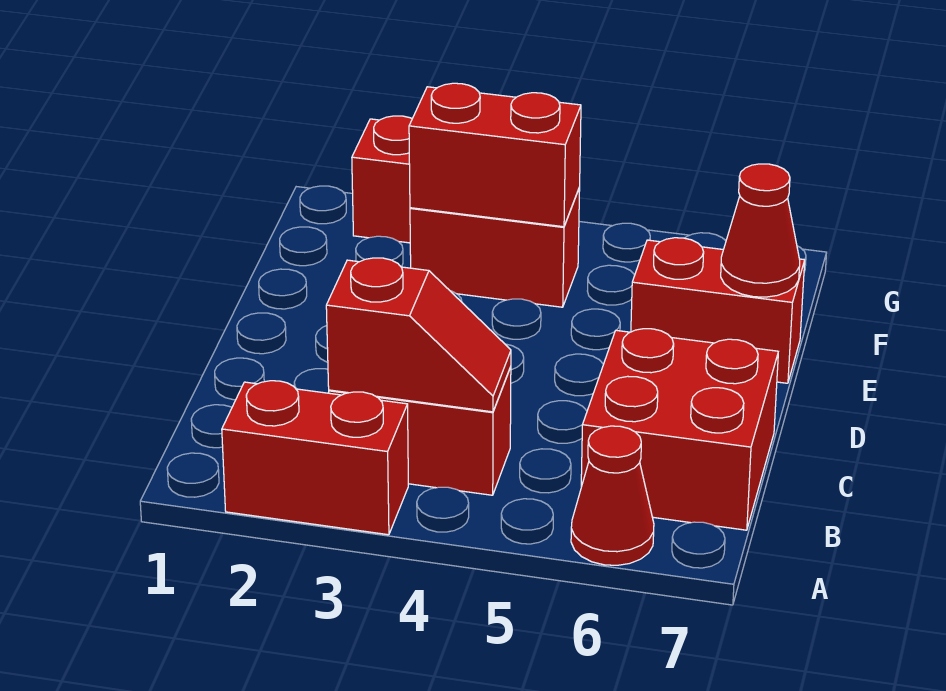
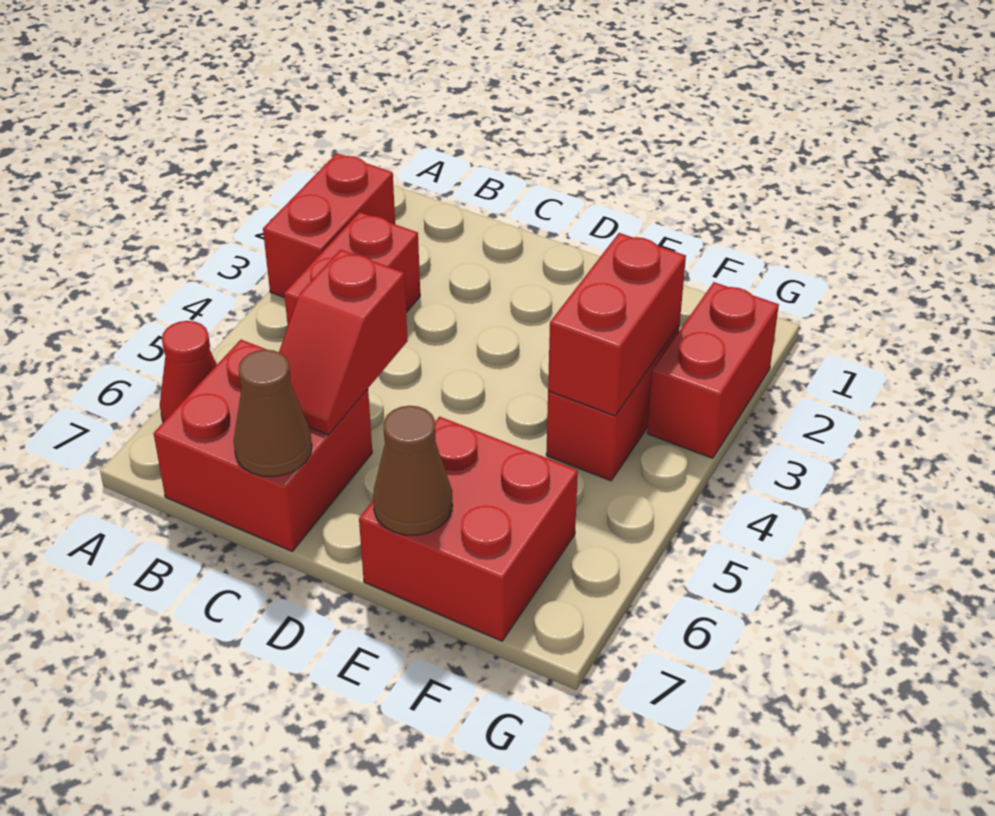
red 1x2 slope [326,258,511,412] -> red 1x2 slope moved to [279,250,408,435]
none -> brown 1x1 cone [233,350,312,476]
red 1x2 brick [631,238,805,383] -> red 2x2 brick [359,417,578,641]
red 1x1 cone [721,164,800,297] -> brown 1x1 cone [373,406,452,535]

